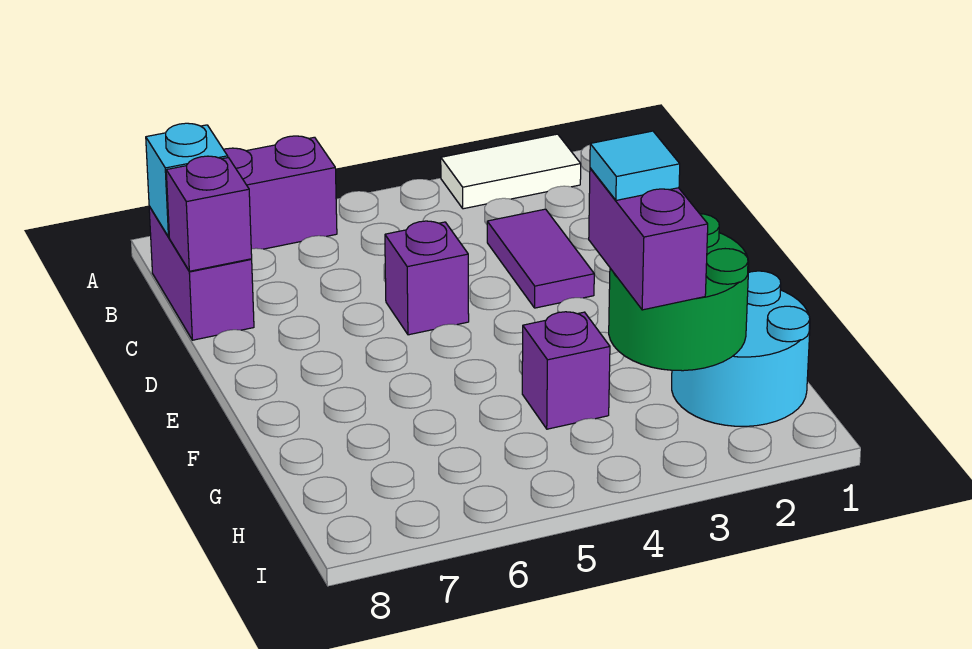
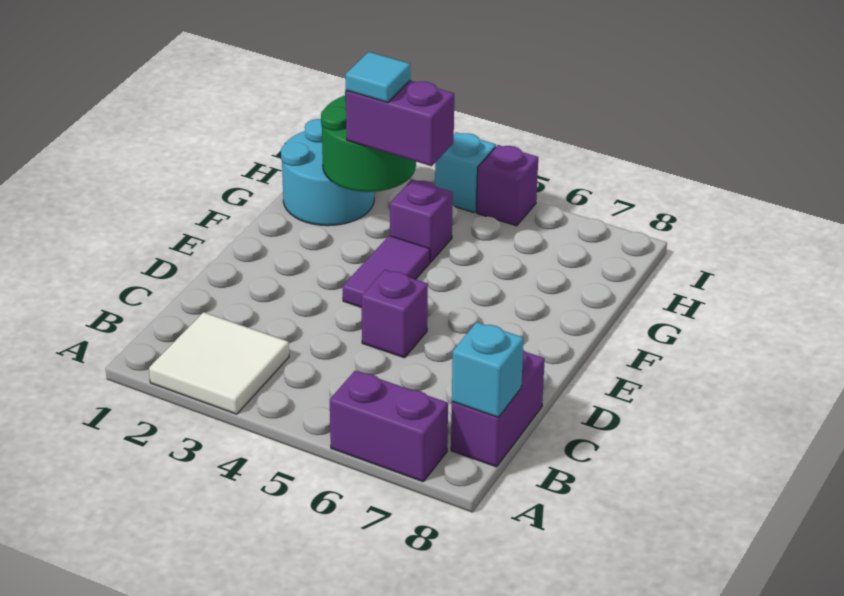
white 1x2 tile [441,134,581,209] -> white 2x2 tile [149,312,289,414]
purple 1x2 tile [487,209,594,308] -> purple 1x2 tile moved to [343,236,430,307]
purple 1x1 brick [166,156,252,271] -> purple 1x1 brick moved to [477,145,538,226]
purple 1x2 brick [589,168,708,310] -> purple 1x2 brick turned to [346,81,454,166]
none -> cyan 1x1 brick [435,133,496,213]

